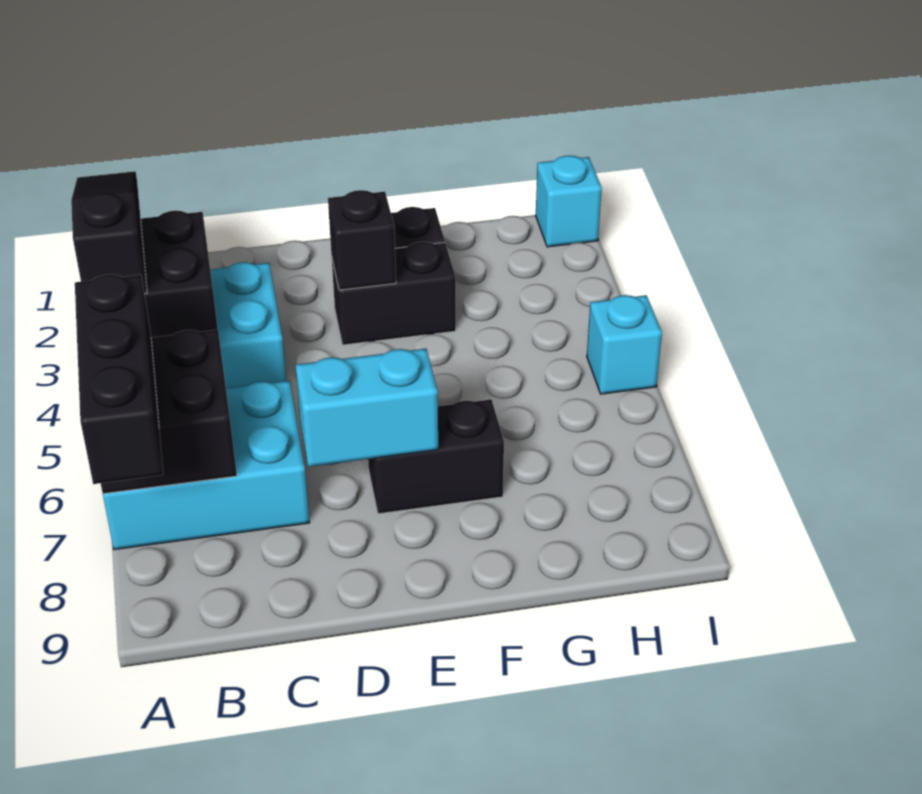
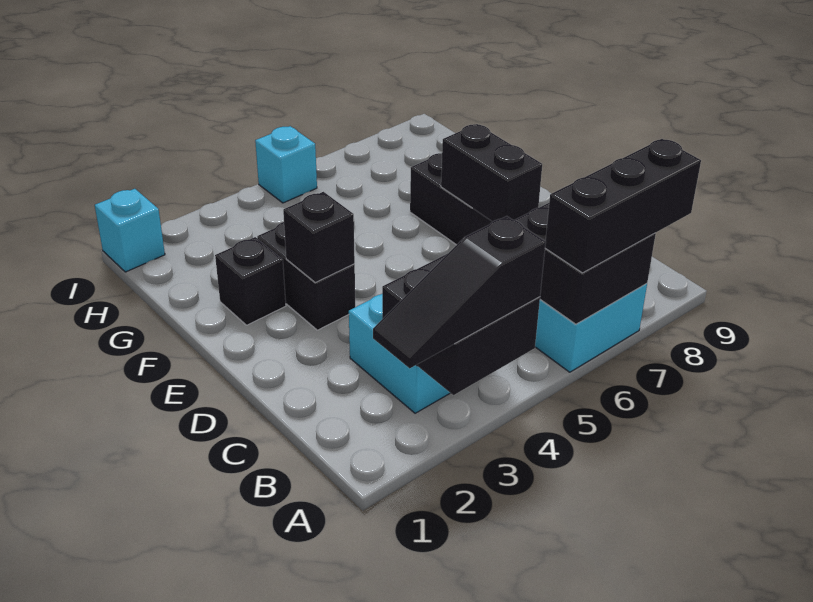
cyan 1x2 brick [296,349,438,467] -> black 1x2 brick [441,124,542,222]

